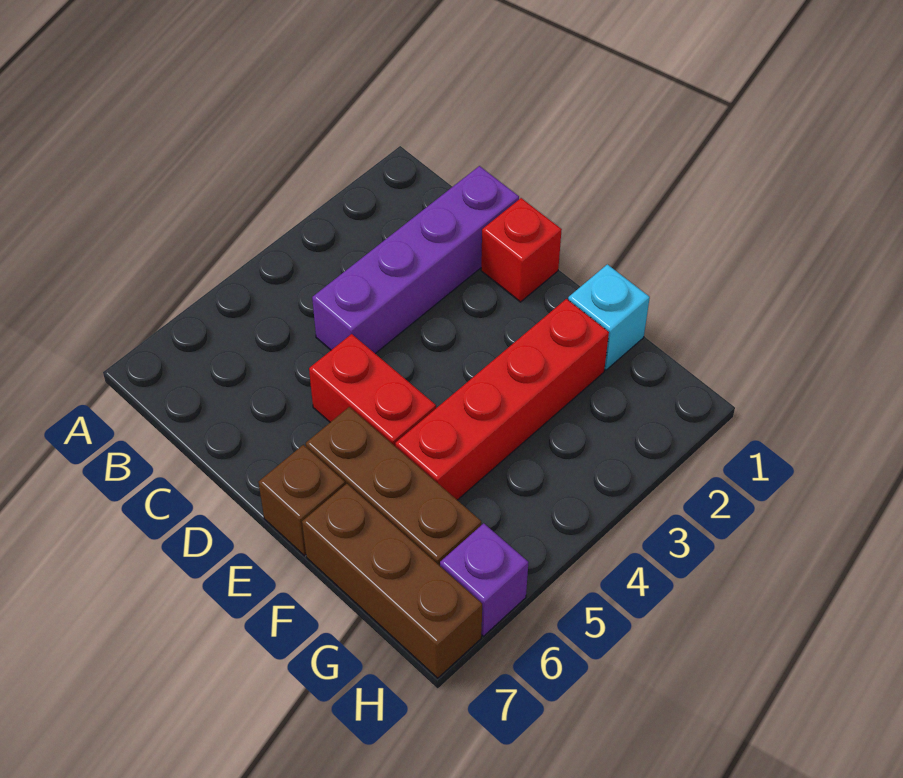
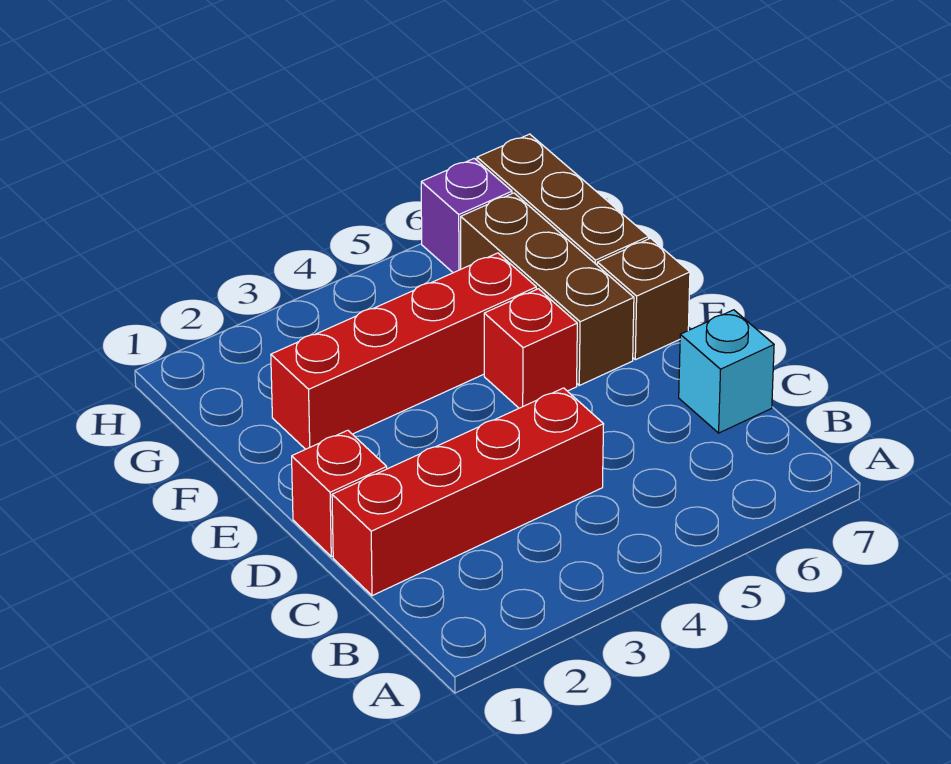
purple 1x4 brick [312,166,519,354] -> red 1x4 brick [332,388,604,596]
red 1x2 brick [309,334,436,446] -> red 1x1 brick [484,289,577,408]
cyan 1x1 brick [568,264,650,370] -> cyan 1x1 brick moved to [679,310,774,433]

